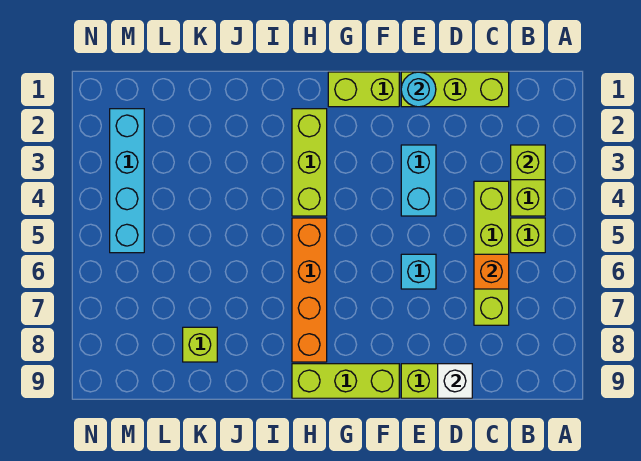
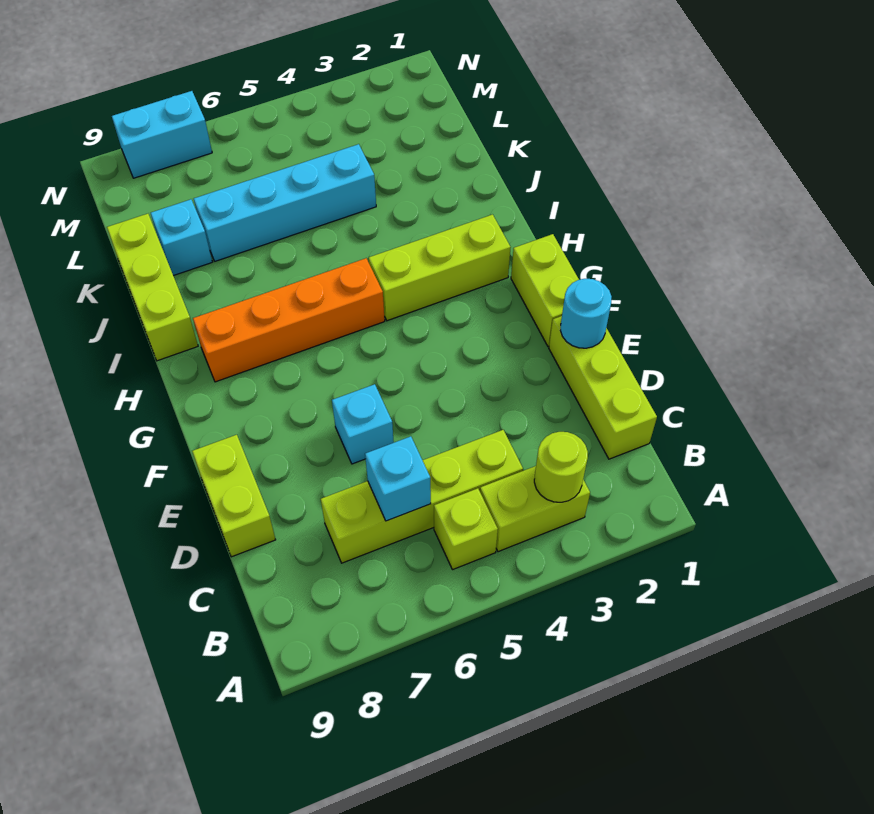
lime 1x1 brick [511,145,545,180] -> lime 1x1 round brick [534,432,588,502]
orange 1x1 brick [474,254,509,289] -> cyan 1x1 brick [365,436,431,521]
white 1x1 brick [438,364,472,398] -> none
cyan 1x2 brick [401,145,436,216] -> cyan 1x2 brick moved to [112,91,212,178]
lime 1x3 brick [292,364,399,398] -> lime 1x3 brick moved to [107,214,198,361]
lime 1x1 brick [183,327,217,362] -> cyan 1x1 brick [151,199,212,276]
cyan 1x4 brick [110,109,144,253] -> cyan 1x4 brick moved to [194,144,376,261]

